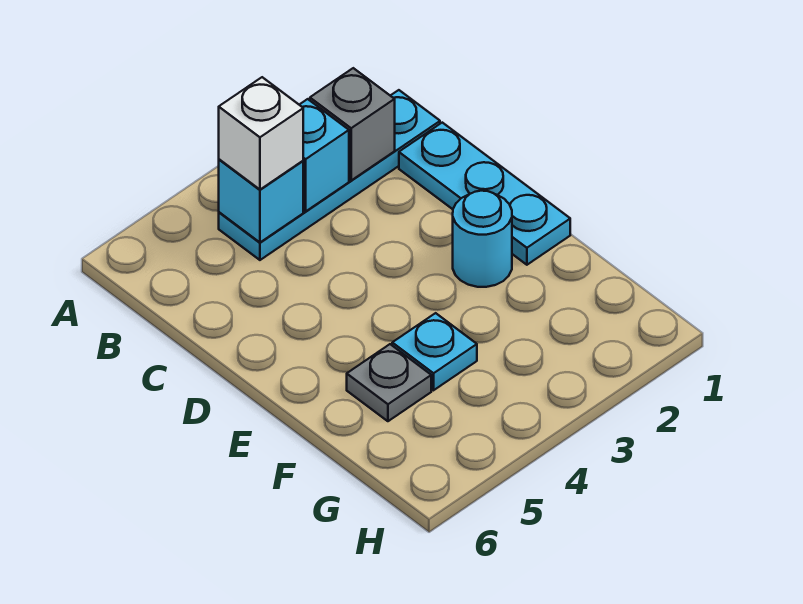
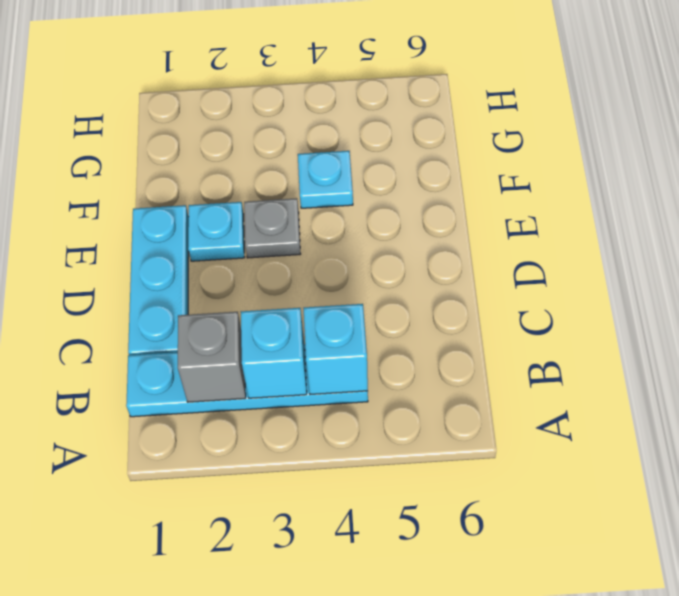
white 1x1 brick [219,77,303,190] -> none
cyan 1x1 round brick [453,191,512,287] -> cyan 1x1 plate [188,202,245,261]
grey 1x1 plate [347,344,431,421] -> grey 1x1 plate moved to [244,198,300,258]

